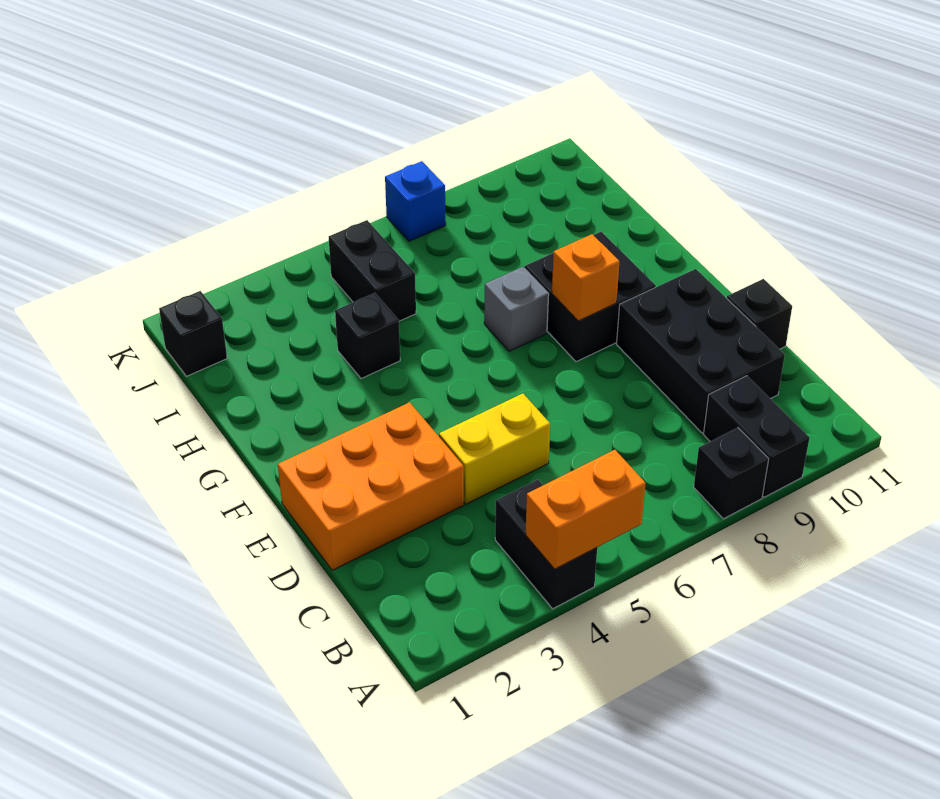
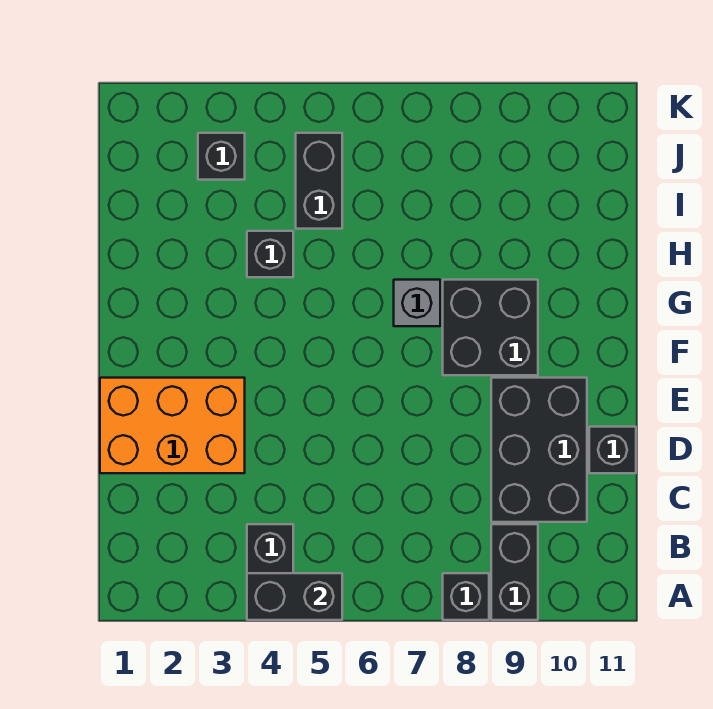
orange 1x2 brick [525,450,646,569] -> black 1x2 brick [247,573,342,620]
yellow 1x2 brick [439,394,550,504] -> none
orange 1x1 brick [552,234,620,321] -> none
black 1x1 brick [159,291,227,376] -> black 1x1 brick moved to [198,133,245,180]
blue 1x1 brick [385,161,446,241] -> none

